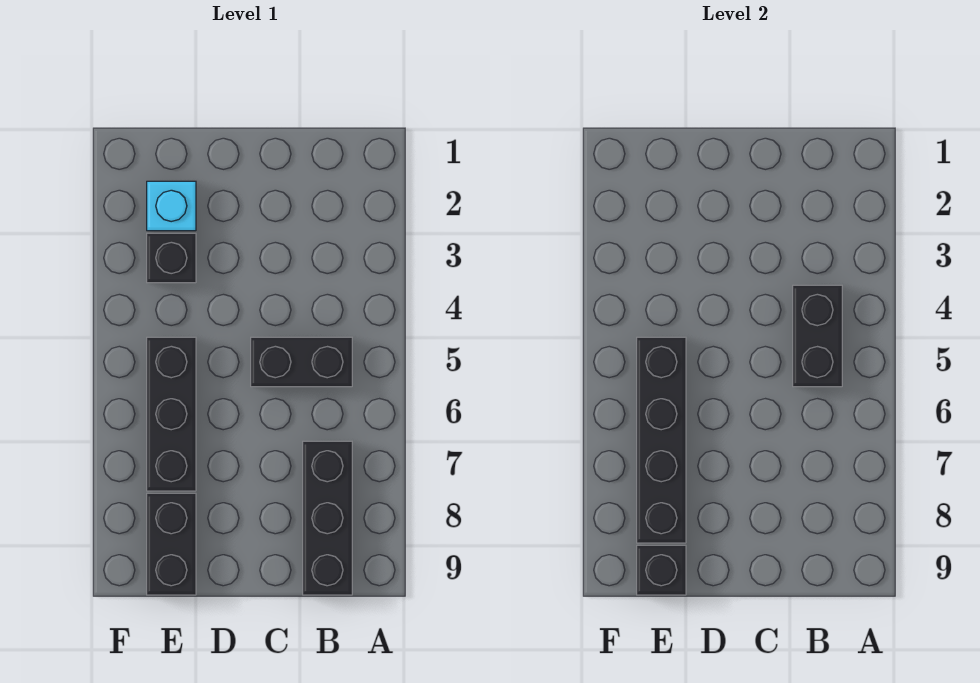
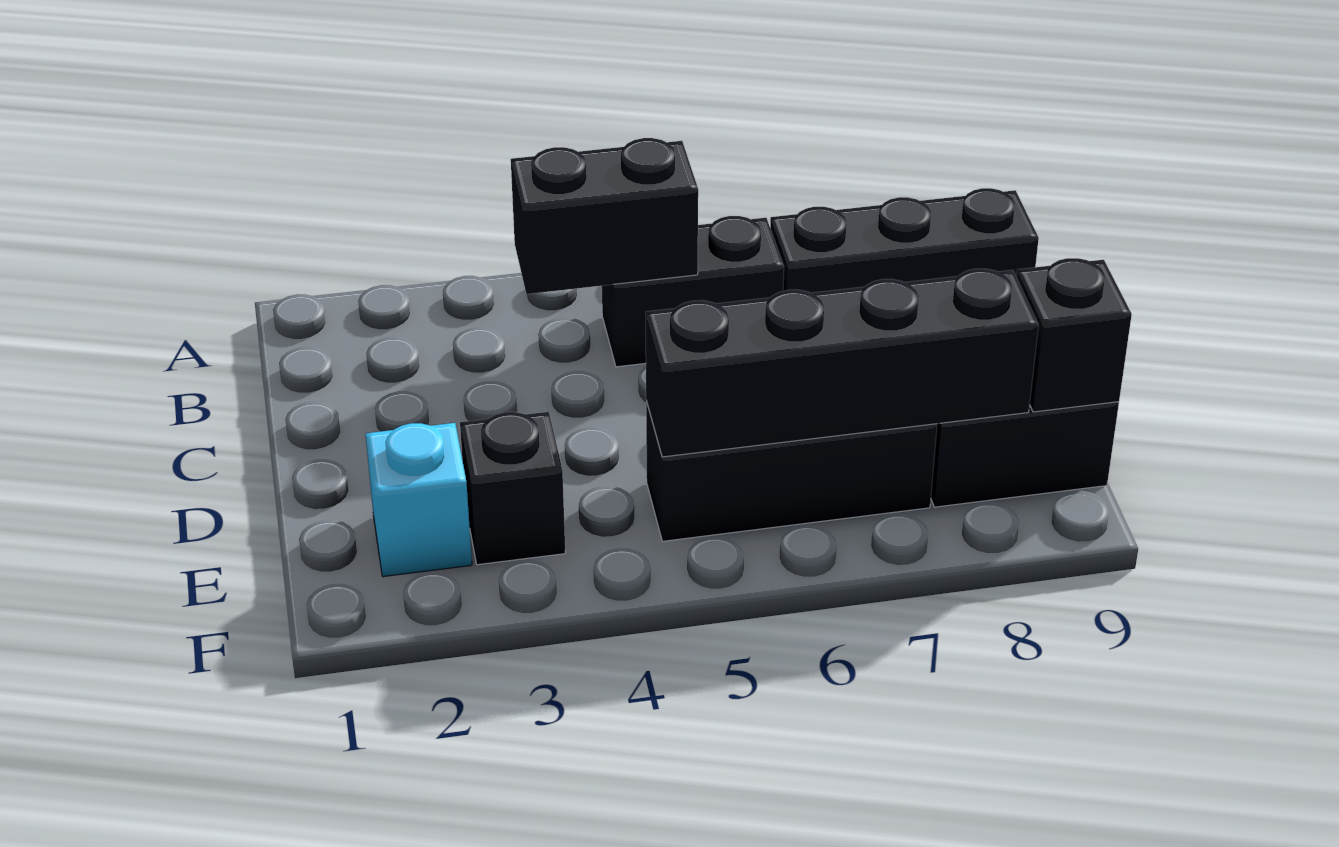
black 1x2 brick [251,337,352,387] -> black 1x2 brick turned to [602,216,784,367]

